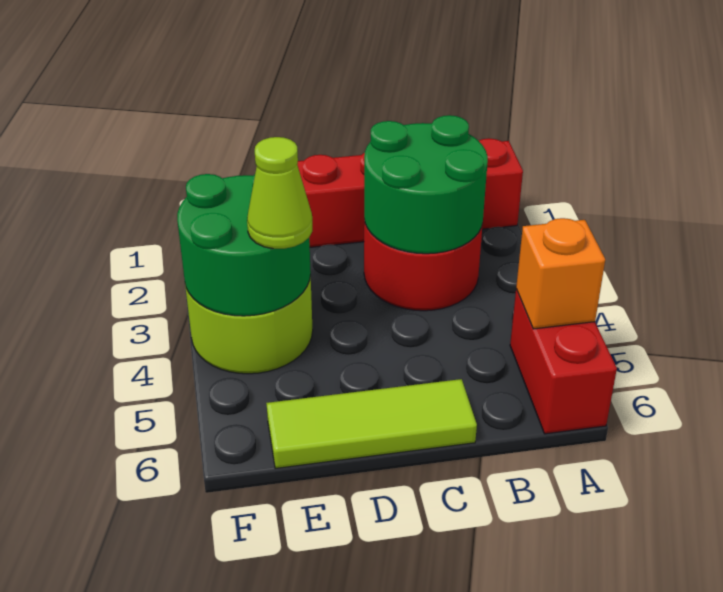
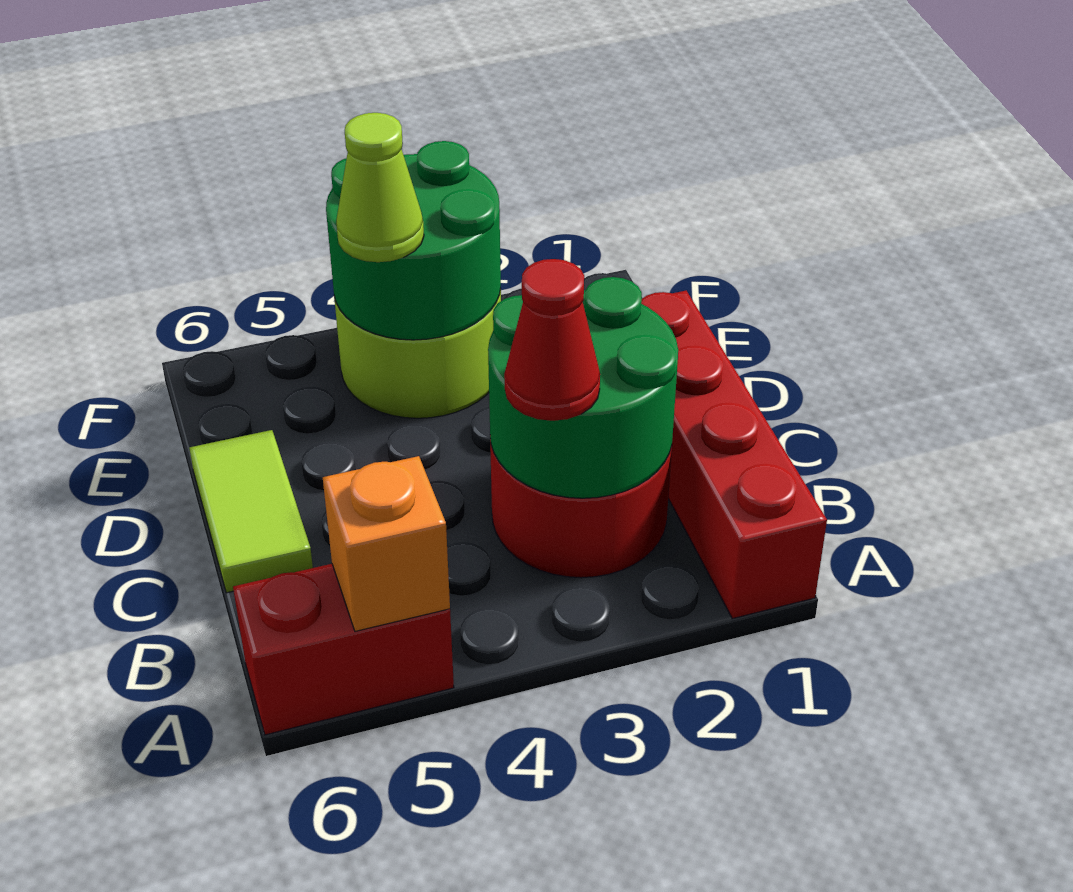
none -> red 1x1 cone [504,259,600,421]
lime 1x3 tile [266,379,477,469] -> lime 1x2 tile [189,430,313,593]

